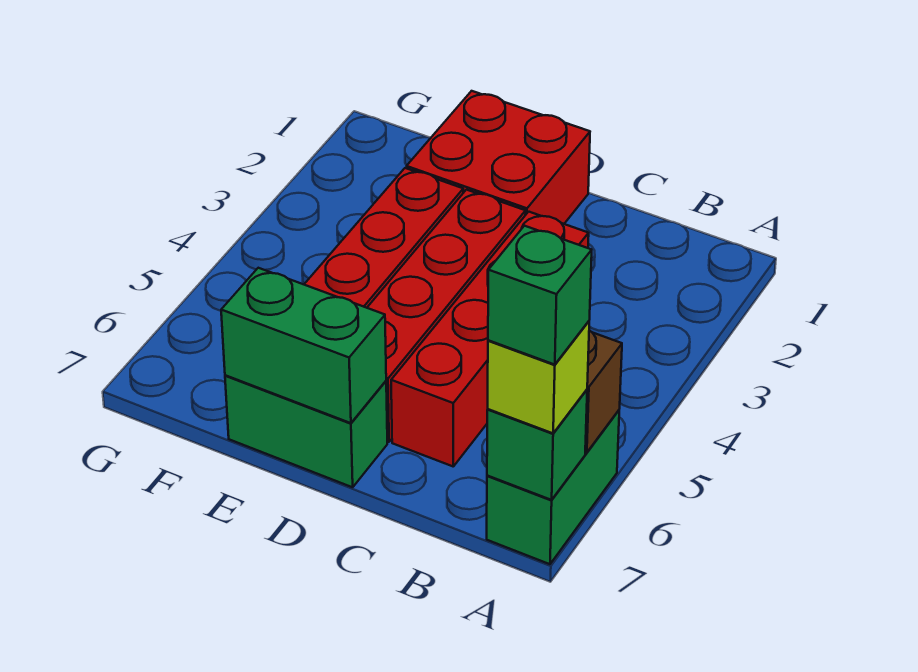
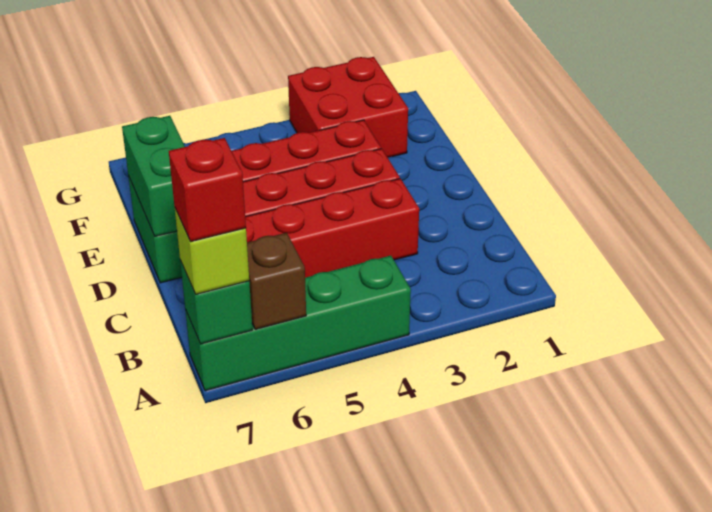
green 1x2 brick [487,410,619,564] -> green 1x4 brick [185,256,411,391]
green 1x1 brick [488,226,592,365] -> red 1x1 brick [169,138,246,242]
red 2x2 brick [407,91,590,224] -> red 2x2 brick moved to [288,57,408,158]

